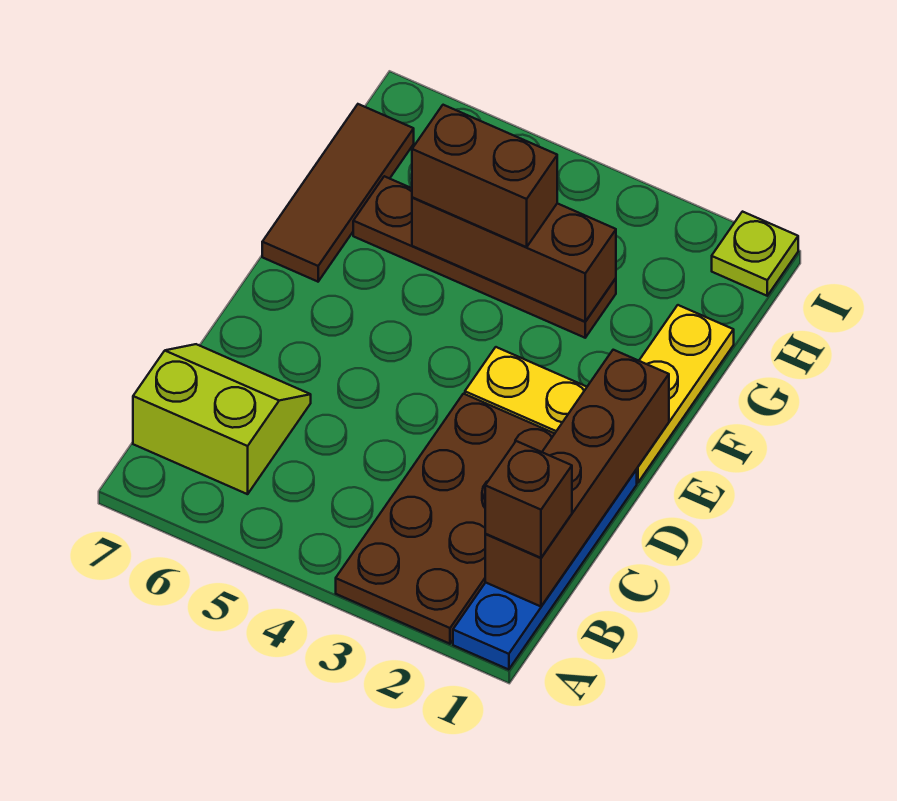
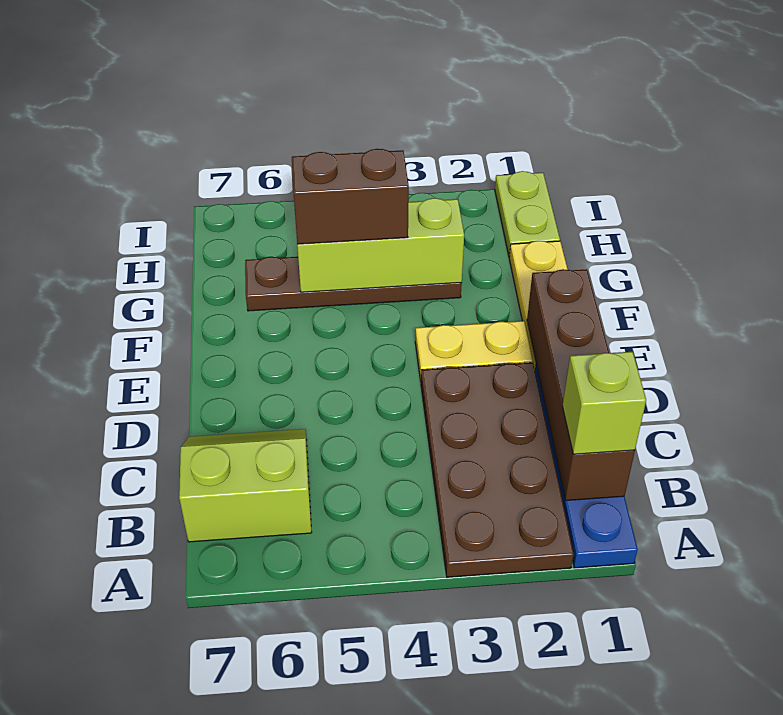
brown 1x1 brick [485,441,572,558] -> lime 1x1 brick [563,352,646,454]
brown 1x3 tile [262,104,414,282] -> none
brown 1x3 brick [412,198,616,321] -> lime 1x3 brick [297,198,464,292]
lime 1x1 plate [712,212,798,296] -> lime 1x2 plate [495,171,560,256]

